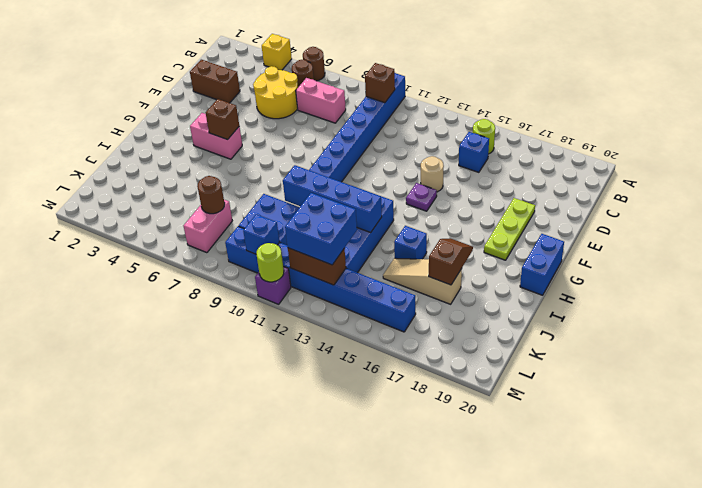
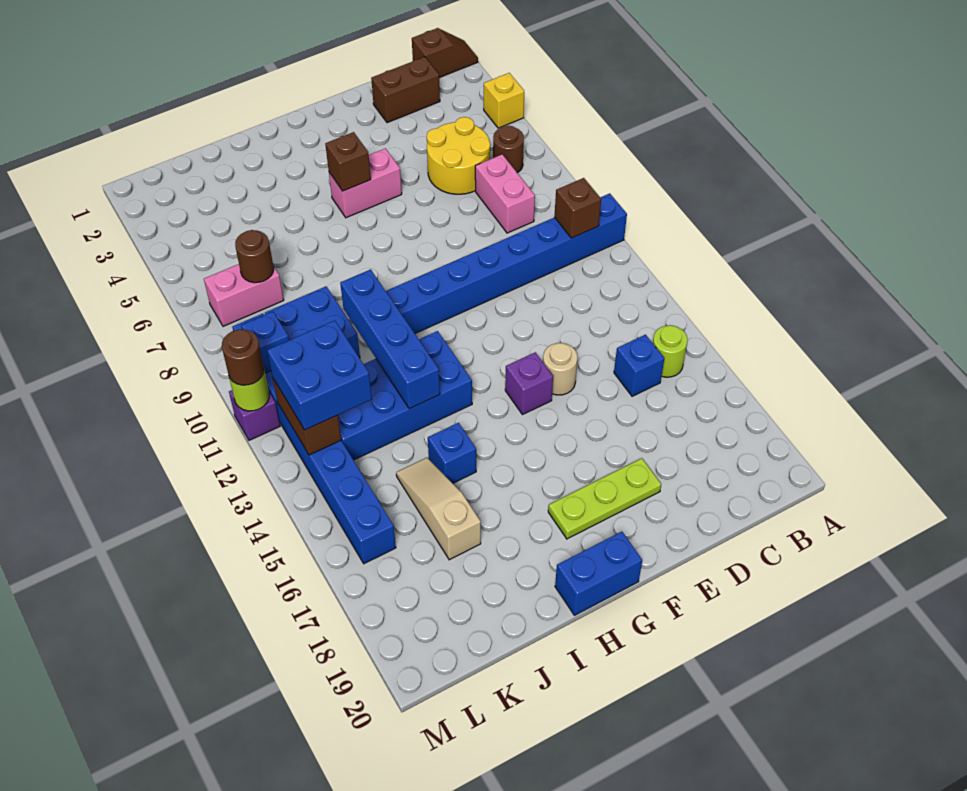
brown 1x1 round brick [303,47,325,81] -> brown 1x1 round brick moved to [222,329,264,385]
brown 1x2 brick [190,60,240,103] -> brown 1x2 brick turned to [371,57,440,123]
purple 1x1 plate [406,183,437,211] -> purple 1x1 brick [505,352,553,415]
pink 1x2 brick [190,113,242,159] -> pink 1x2 brick turned to [329,148,402,218]
brown 1x2 slope [429,238,473,285] -> brown 1x2 slope moved to [412,28,478,78]

